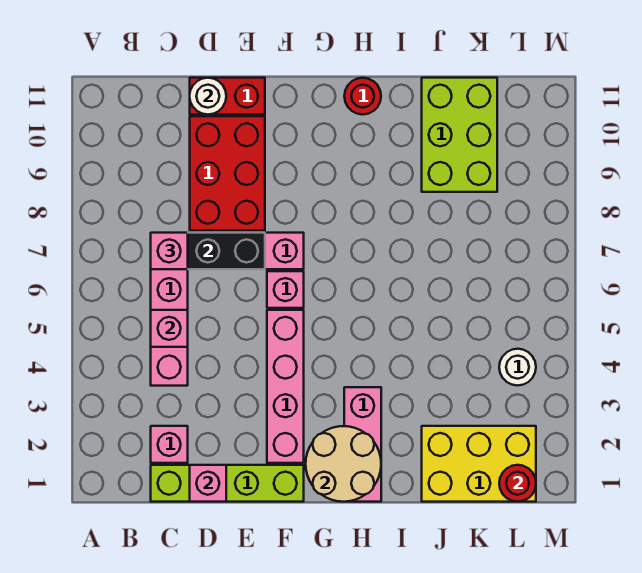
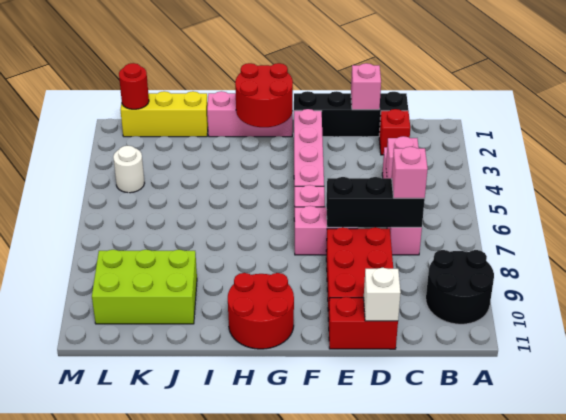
none -> black 2x2 round brick [426,250,494,324]
lime 1x4 brick [151,465,304,502] -> black 1x4 brick [294,91,408,137]
pink 1x1 brick [151,426,188,463] -> red 1x1 brick [379,109,410,155]
white 1x1 round brick [190,78,226,115] -> white 1x1 brick [364,268,401,321]
tan 2x2 round brick [306,426,381,502] -> red 2x2 round brick [235,63,293,127]
pink 1x3 brick [344,387,381,502] -> pink 1x3 brick turned to [207,91,293,137]
red 1x1 round brick [344,78,381,115] -> red 2x2 round brick [228,273,294,349]
yellow 2x3 brick [422,426,536,502] -> yellow 1x3 brick [121,91,208,137]
lime 2x3 brick [422,78,497,192] -> lime 2x3 brick turned to [92,250,197,324]

